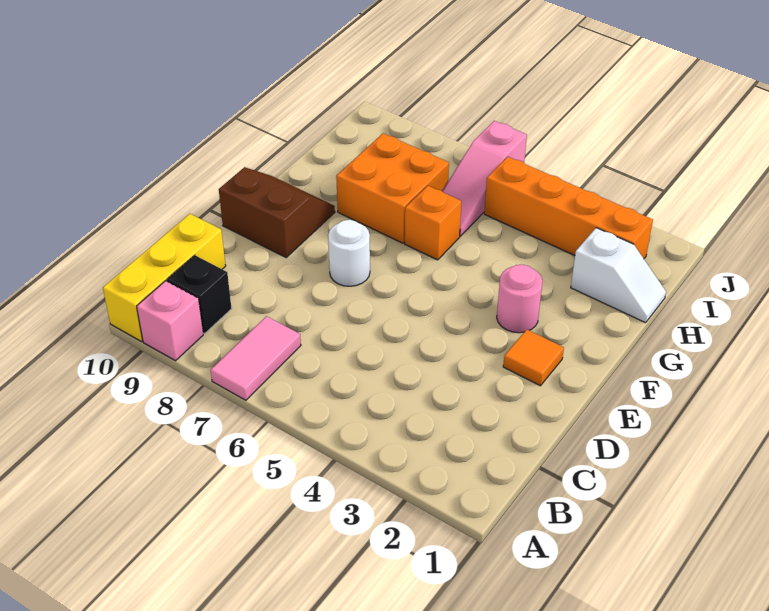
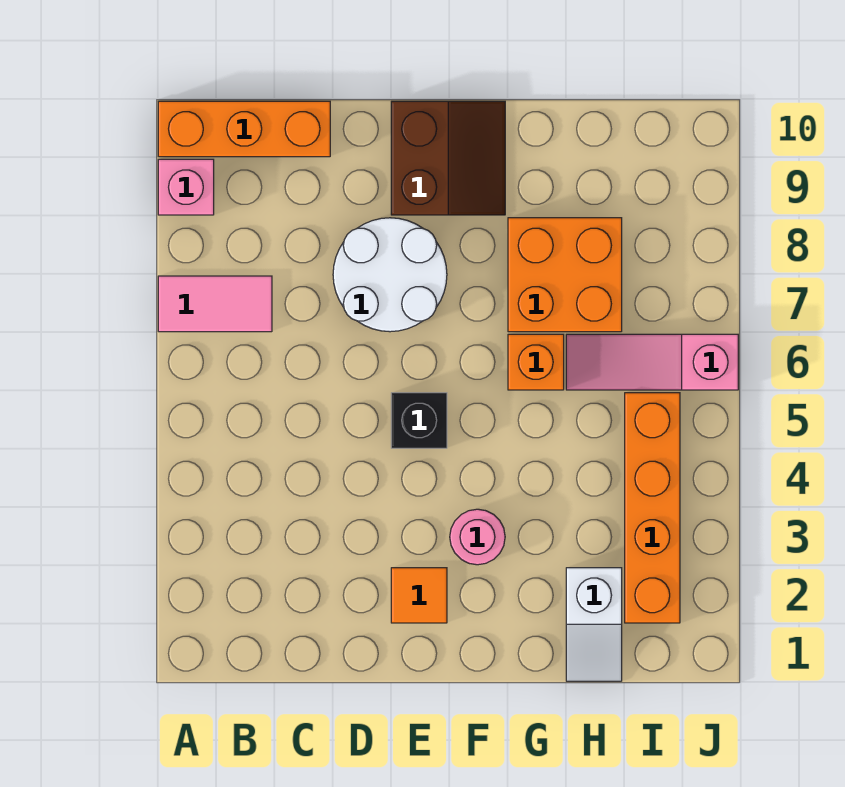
yellow 1x3 brick [103,214,226,342] -> orange 1x3 brick [158,101,330,157]
black 1x1 brick [167,255,232,333] -> black 1x1 brick moved to [391,393,447,448]
white 1x1 round brick [328,220,370,286] -> white 2x2 round brick [333,218,447,332]

